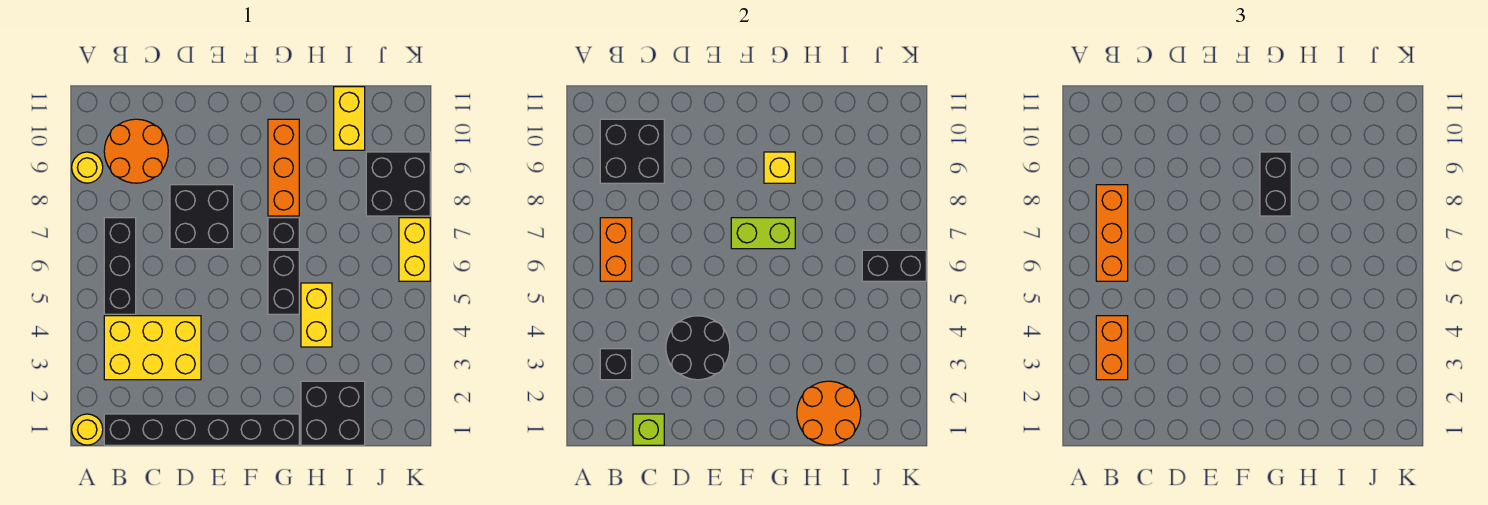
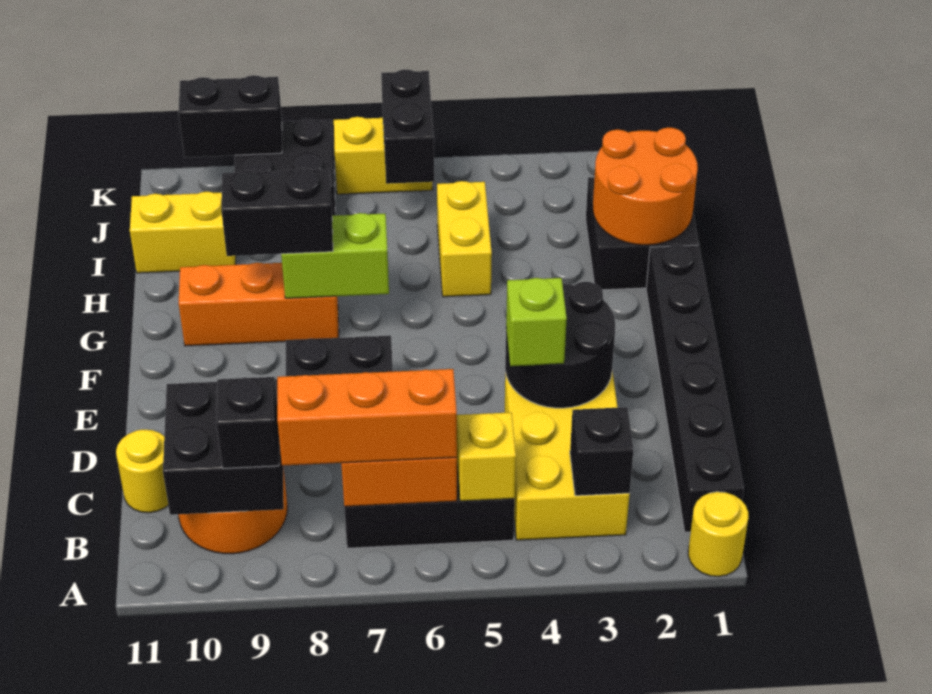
yellow 1x1 round brick [72,152,103,183] -> yellow 1x1 round brick moved to [116,430,168,513]
orange 1x2 brick [1096,316,1128,380] -> none
lime 1x1 brick [633,414,664,445] -> lime 1x1 brick moved to [506,278,567,366]
lime 1x2 brick [731,218,795,249] -> lime 1x2 brick turned to [281,213,389,298]
black 1x2 brick [268,250,299,314] -> black 1x2 brick moved to [178,75,282,157]
black 1x1 brick [268,218,299,249] -> black 1x1 brick moved to [216,377,279,468]
yellow 1x1 brick [764,152,795,183] -> yellow 1x1 brick moved to [457,412,516,501]
yellow 1x2 brick [301,283,332,347] -> yellow 1x2 brick turned to [437,181,492,297]

